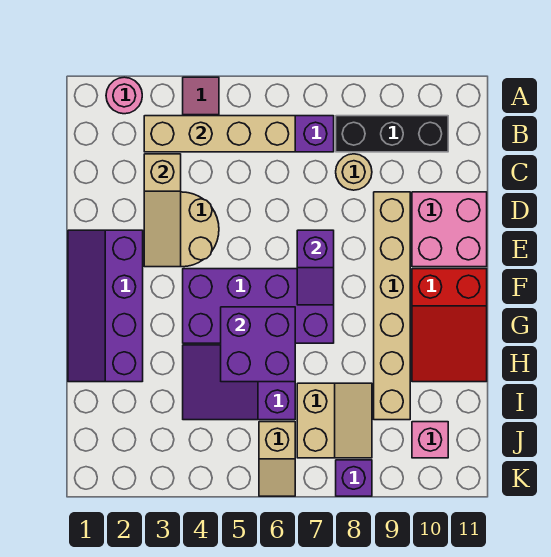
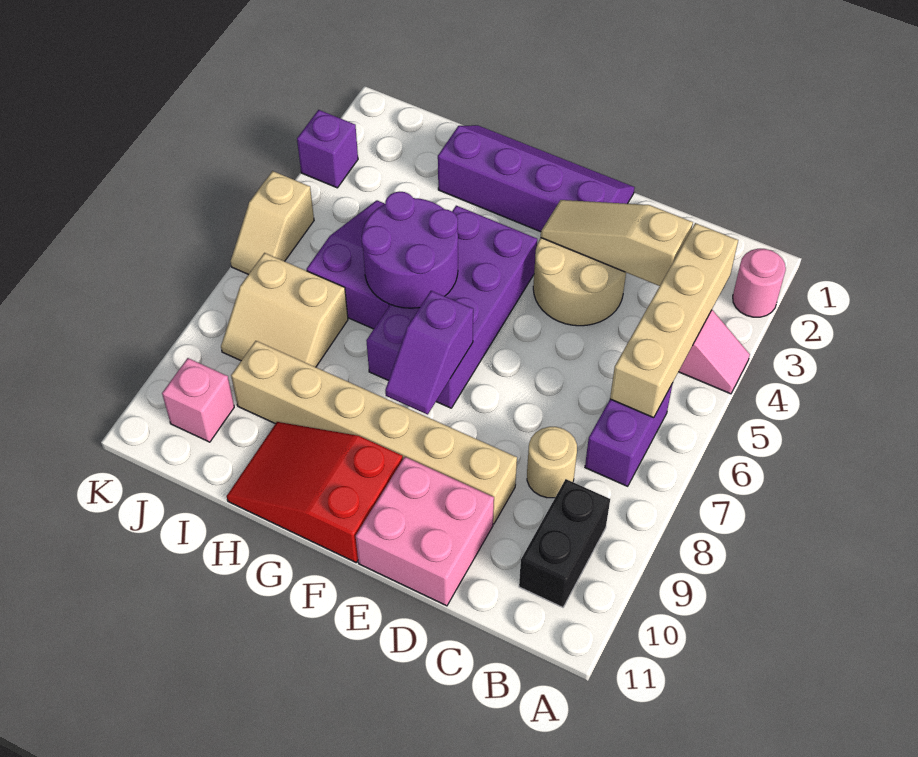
black 1x3 brick [336,116,448,152] -> black 1x2 brick [519,479,610,607]
purple 1x2 slope [297,230,334,305] -> purple 1x2 slope turned to [385,291,473,414]
purple 2x2 brick [221,307,295,382] -> purple 2x2 round brick [362,192,458,308]
tan 1x2 slope [259,422,295,496] -> tan 1x2 slope turned to [231,171,314,274]
purple 1x1 brick [336,460,372,496] -> purple 1x1 brick moved to [297,110,358,188]

